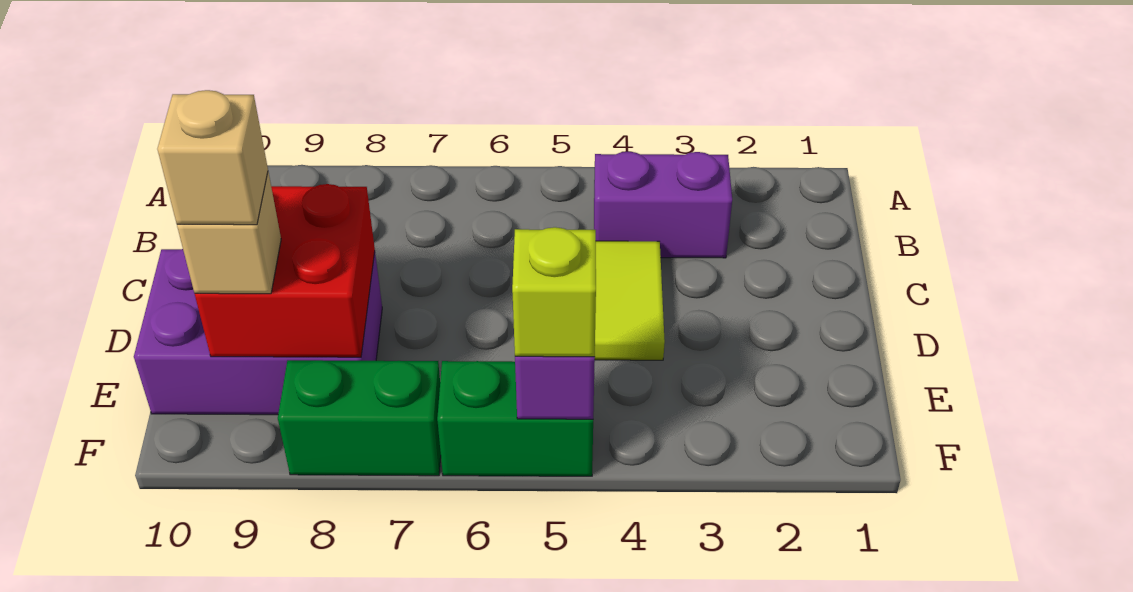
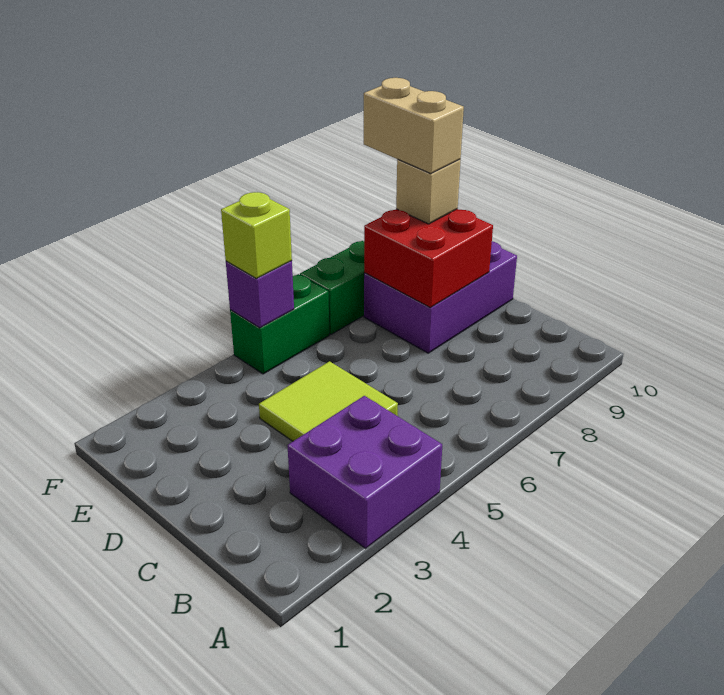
purple 1x2 brick [594,152,732,258] -> purple 2x2 brick [287,396,442,548]
tan 1x1 brick [157,90,268,225] -> tan 1x2 brick [364,78,464,174]

